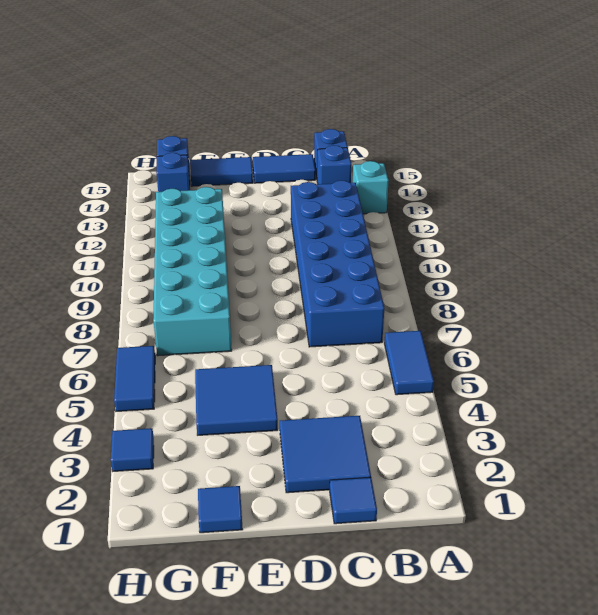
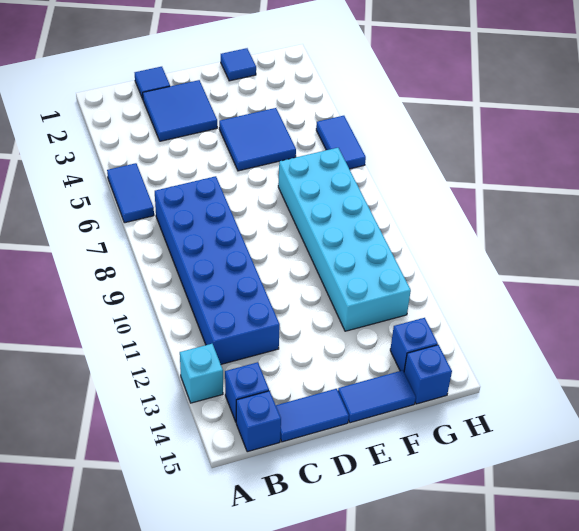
blue 1x1 tile [111,428,154,471] -> none

